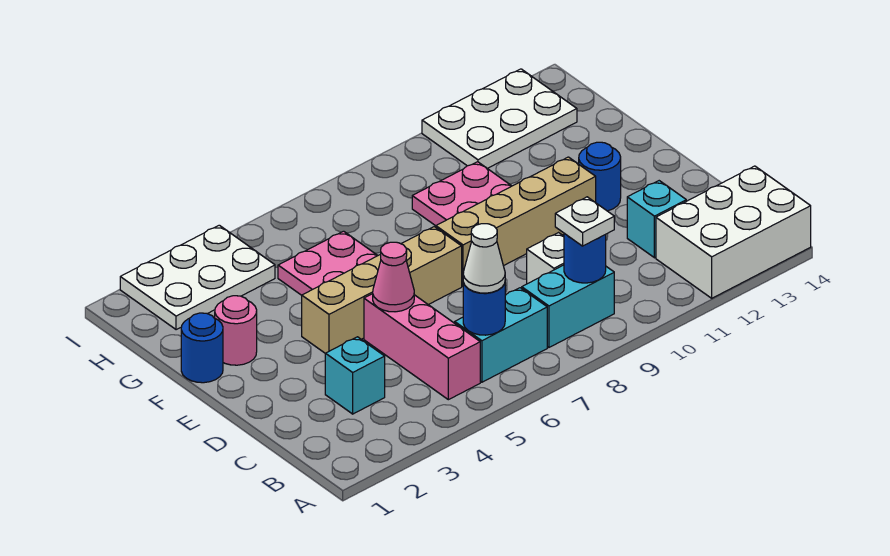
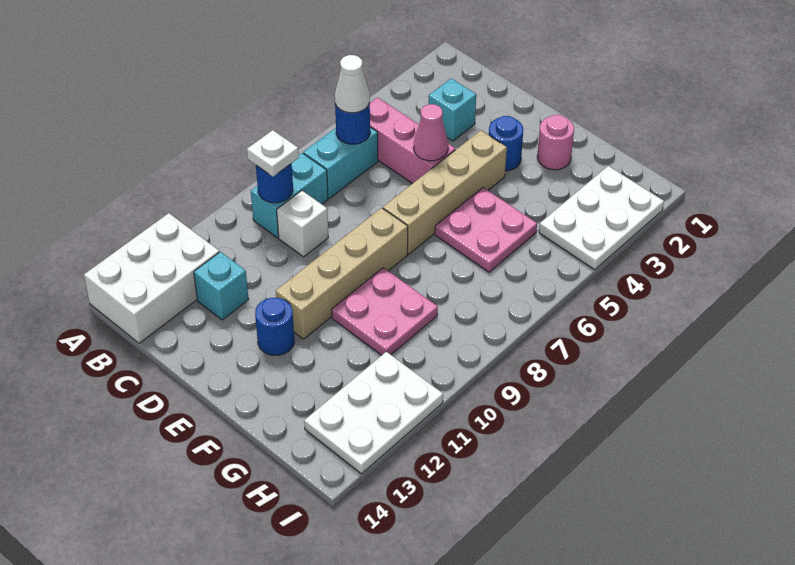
blue 1x1 round brick [181,313,223,383] -> blue 1x1 round brick moved to [489,116,523,171]

